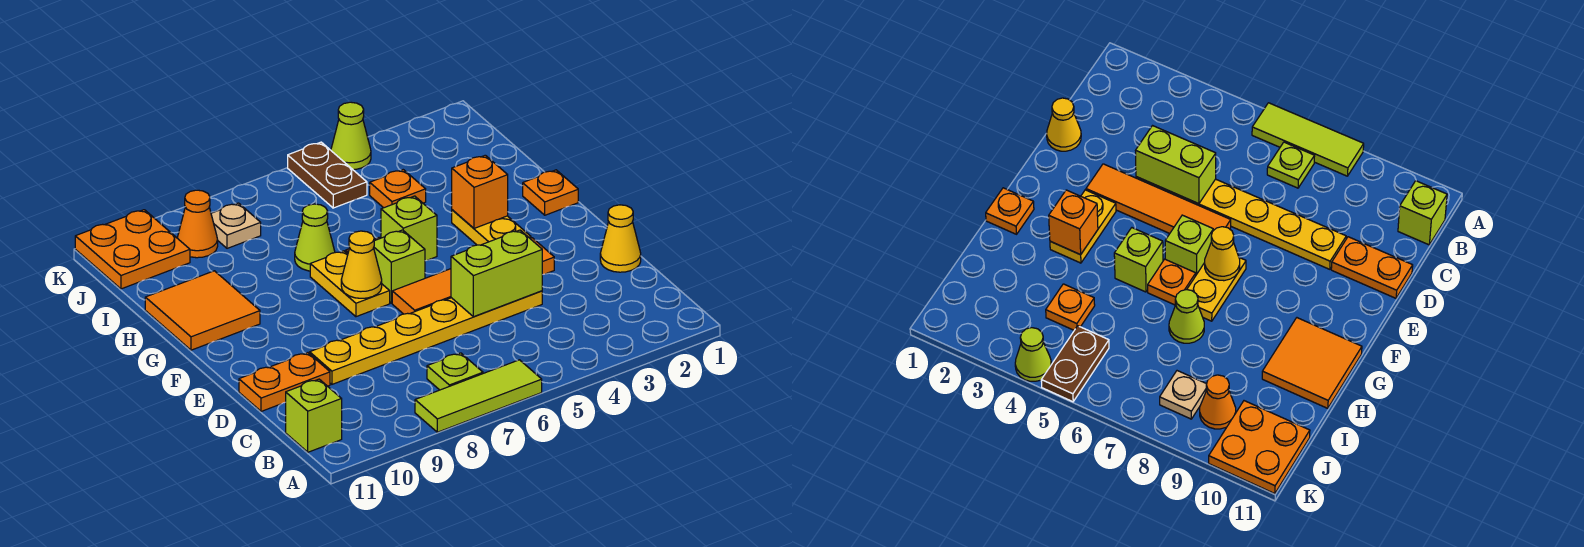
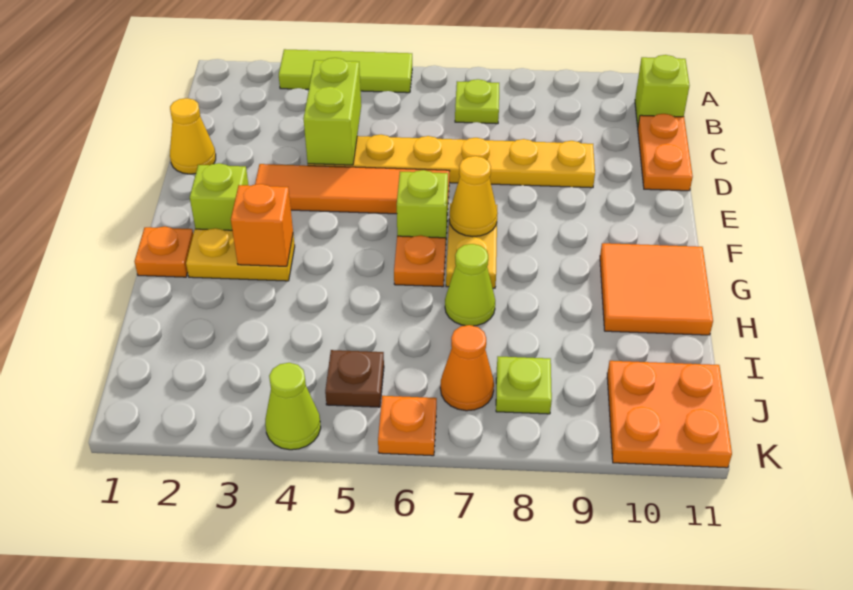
lime 1x3 tile [415,360,542,432] -> lime 1x3 tile moved to [279,49,412,93]
lime 1x2 brick [451,230,542,317] -> lime 1x2 brick turned to [304,58,361,165]
orange 1x2 plate [239,353,330,411] -> orange 1x2 plate turned to [638,114,693,191]
yellow 1x2 plate [452,210,531,245] -> yellow 1x2 plate turned to [186,228,295,281]
lime 1x1 brick [381,196,437,261] -> lime 1x1 brick moved to [190,163,248,230]
orange 1x1 plate [370,170,426,208] -> orange 1x1 plate moved to [378,396,437,456]
brown 1x2 plate [288,142,367,208] -> brown 1x1 plate [325,350,384,407]
tan 1x1 plate [211,203,261,248] -> lime 1x1 plate [496,356,552,414]
orange 1x1 cone [177,190,218,258] -> orange 1x1 cone moved to [440,325,494,411]

